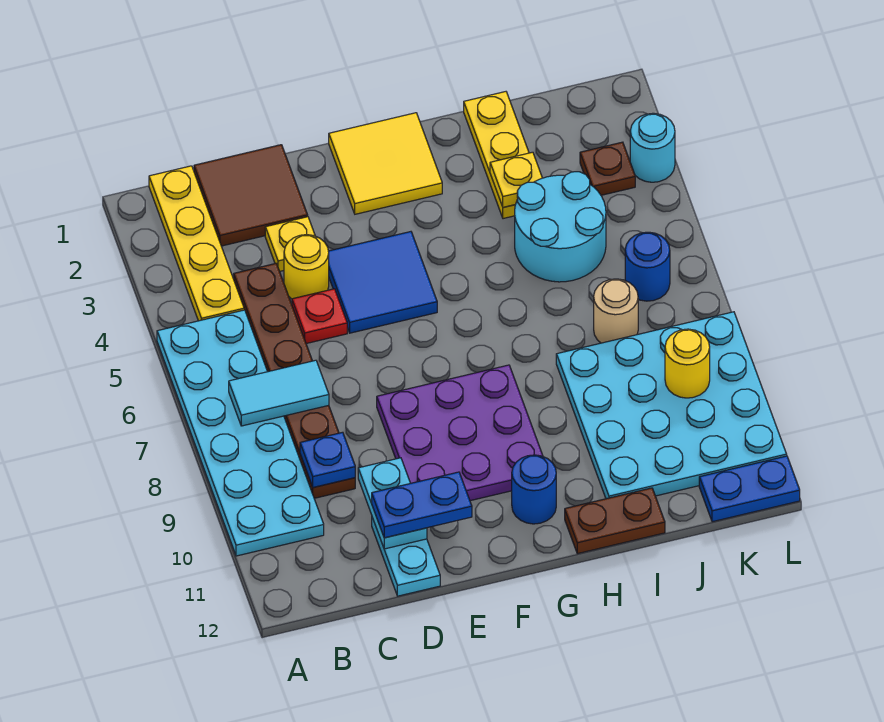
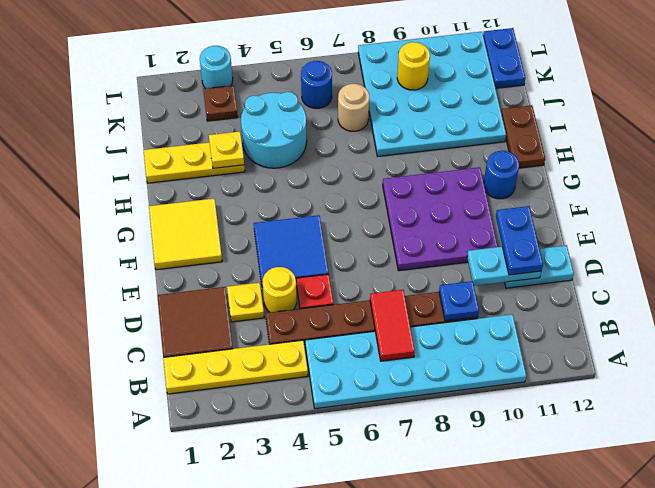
cyan 1x2 tile [229,360,329,426] -> red 1x2 tile [370,290,415,361]

